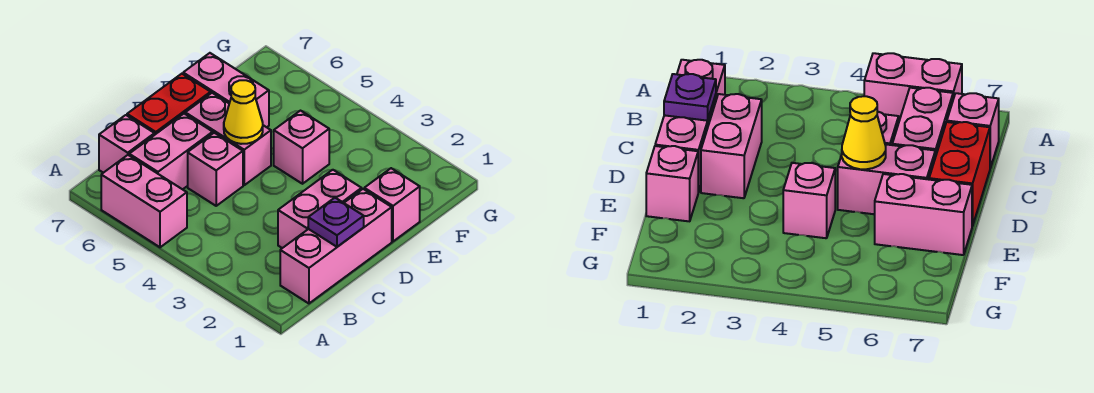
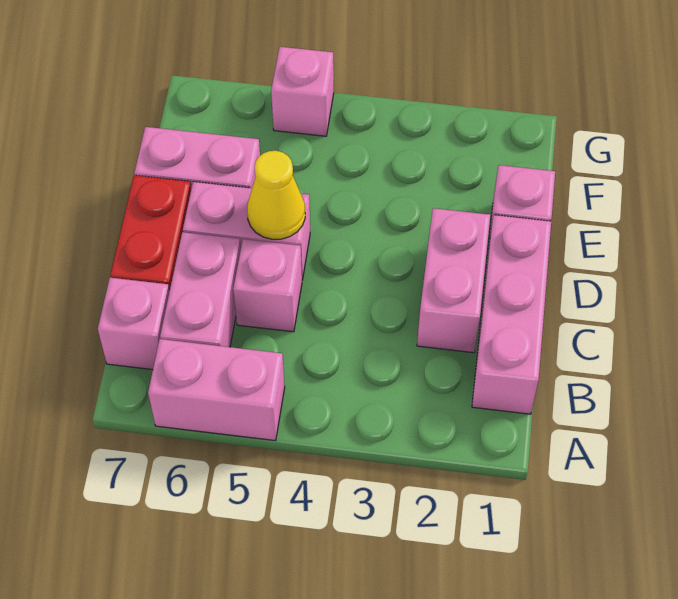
purple 1x1 plate [308,198,364,247] -> none
pink 1x1 brick [274,111,329,184] -> pink 1x1 brick moved to [271,47,334,136]

